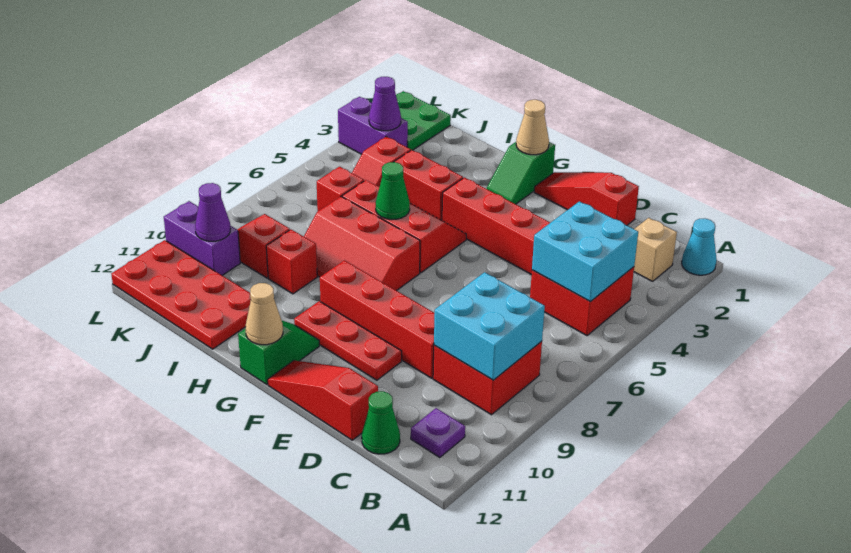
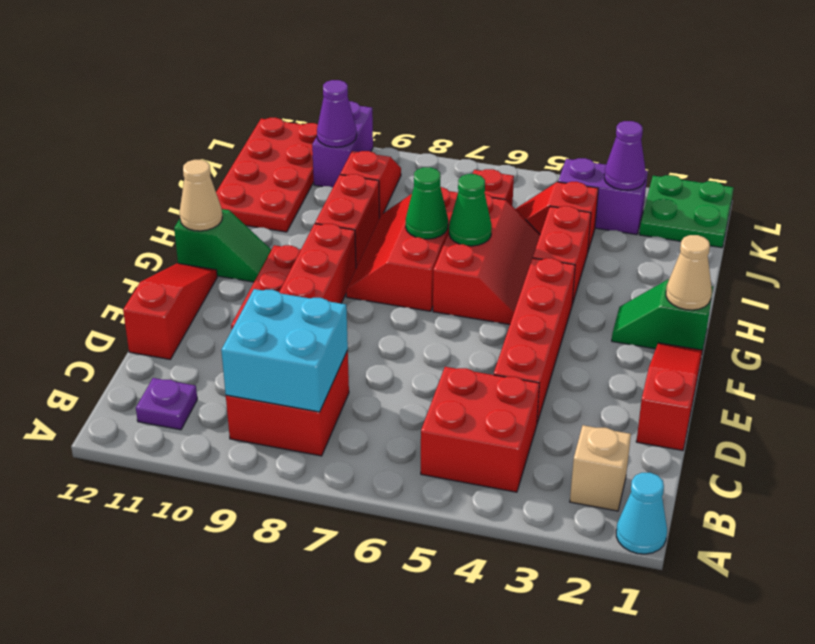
cyan 2x2 brick [532,201,638,302] -> none
green 1x1 cone [362,391,400,454] -> green 1x1 cone moved to [406,167,448,239]
red 1x1 brick [266,230,317,294] -> red 1x2 brick [315,174,379,268]
purple 1x2 brick [338,97,408,154] -> purple 1x2 brick turned to [558,158,648,235]

